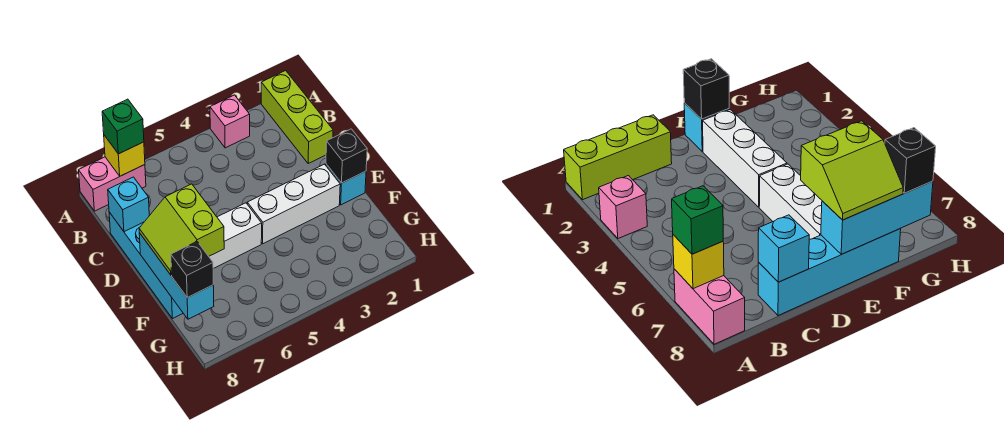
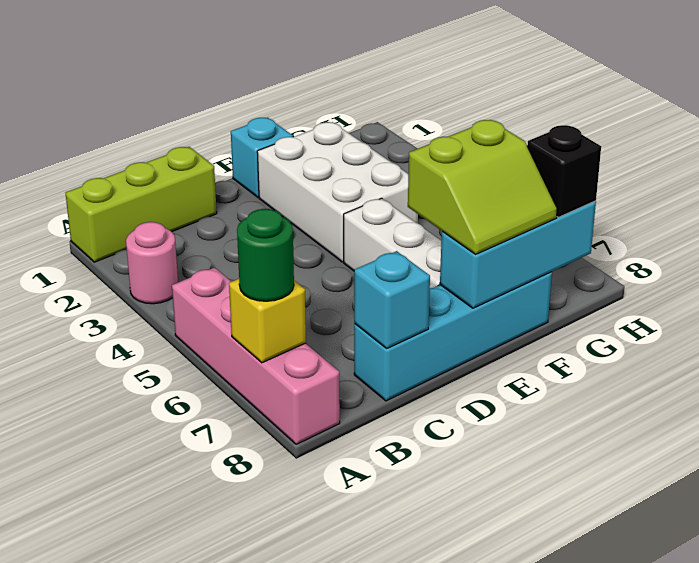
pink 1x1 brick [210,95,250,148] -> pink 1x1 round brick [126,222,178,304]
pink 1x2 brick [79,157,146,211] -> pink 1x4 brick [172,268,340,444]
green 1x1 brick [102,99,144,154] -> green 1x1 round brick [237,209,294,301]
black 1x1 brick [326,129,367,183] -> none
white 1x3 brick [247,164,340,244] -> white 2x3 brick [257,122,418,262]

